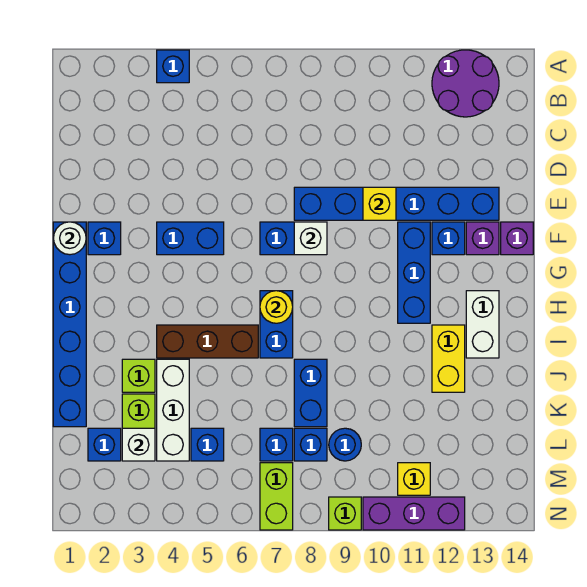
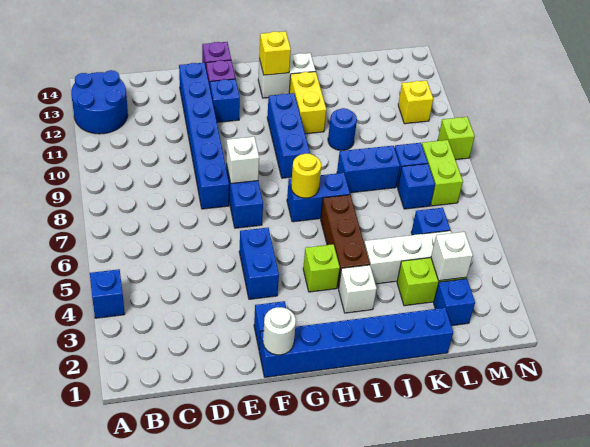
purple 2x2 round brick [432,50,499,117] -> blue 2x2 round brick [71,70,128,134]
yellow 1x1 brick [363,187,396,220] -> yellow 1x1 brick moved to [259,31,291,75]
blue 1x3 brick [398,222,430,323] -> blue 1x3 brick turned to [267,93,310,178]
none -> white 1x1 brick [339,265,377,313]
yellow 1x2 brick [432,325,465,392] -> yellow 1x2 brick turned to [289,72,326,134]
lime 1x1 brick [122,359,155,392] -> lime 1x1 brick moved to [303,244,340,292]
blue 1x1 round brick [329,428,361,461] -> blue 1x1 round brick moved to [328,108,357,150]
lime 1x2 brick [260,463,293,530] -> lime 1x2 brick turned to [422,140,463,206]
purple 1x3 brick [363,497,465,530] -> none

